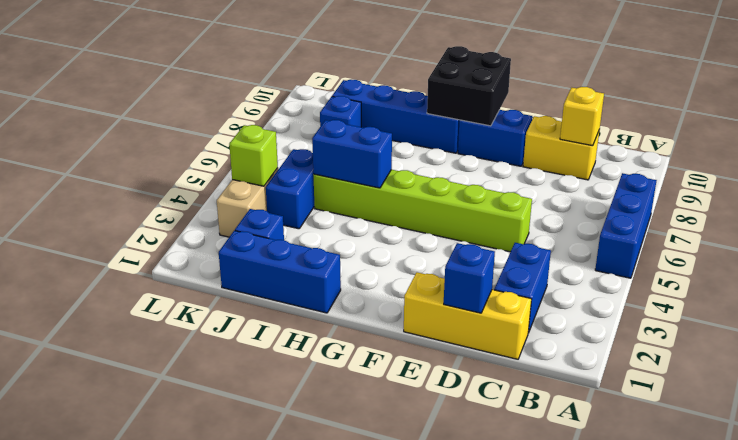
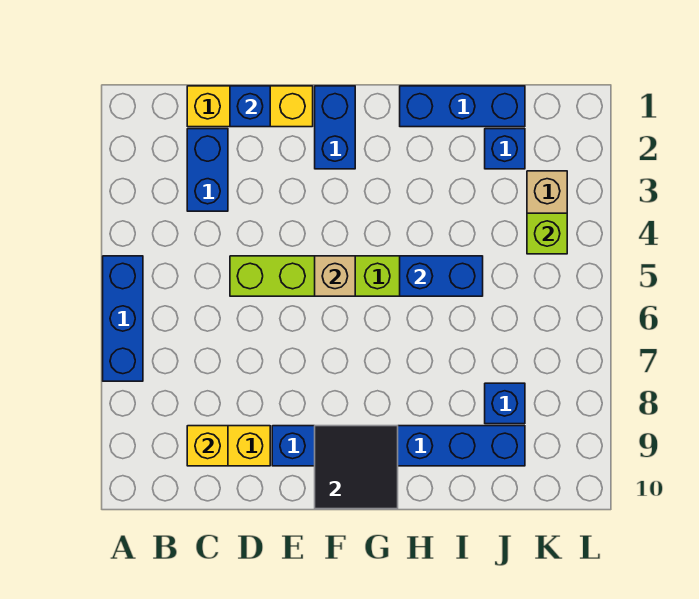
none -> tan 1x1 brick [315,256,355,296]
black 2x2 brick [427,46,511,126] -> black 2x2 tile [315,426,398,509]
blue 1x2 brick [266,149,314,229] -> blue 1x2 brick moved to [315,86,355,169]

